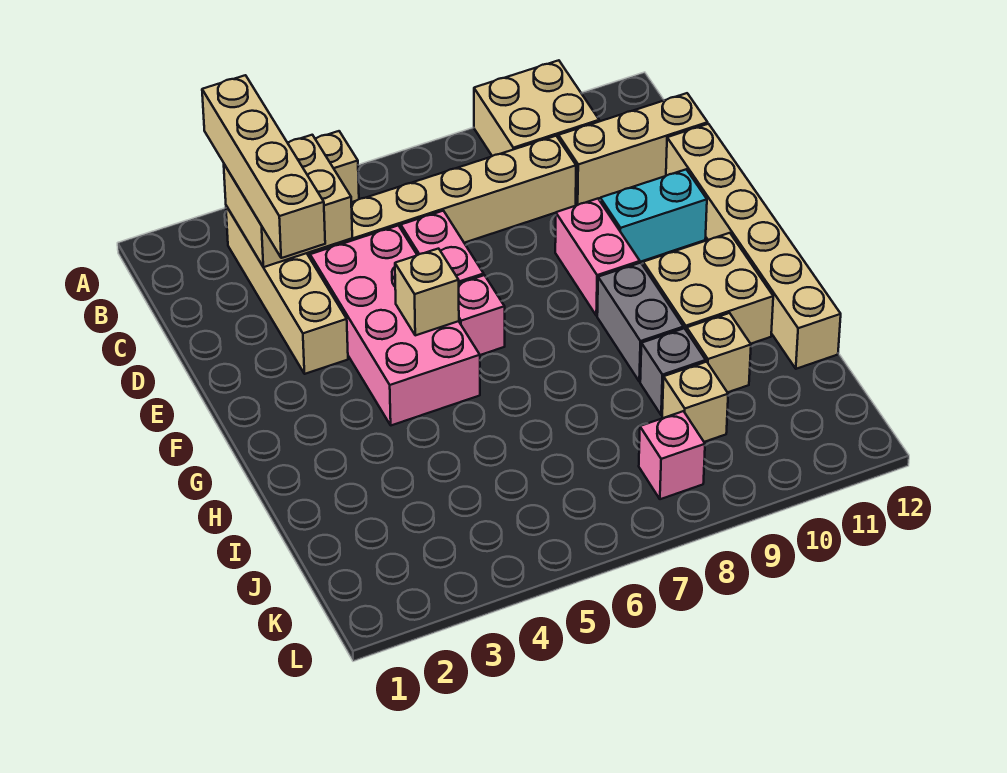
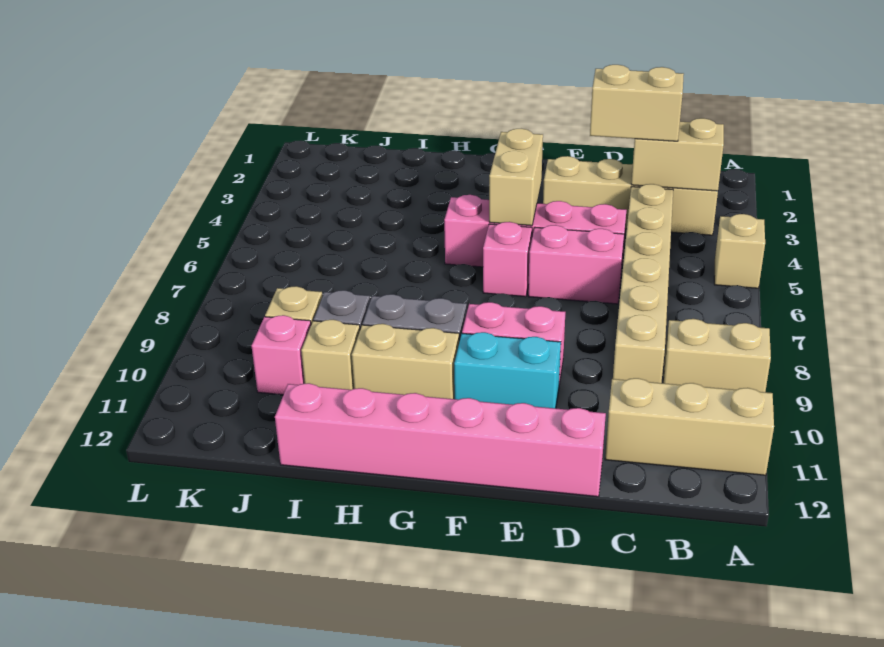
tan 1x4 brick [202,75,325,258] -> tan 1x2 brick [590,65,684,141]
tan 2x2 brick [474,60,599,156] -> tan 1x2 brick [663,319,771,392]
tan 2x2 brick [224,135,352,267] -> tan 1x2 brick [631,118,724,191]
tan 1x3 brick [558,93,708,205] -> tan 1x3 brick turned to [605,378,774,475]
pink 2x4 brick [310,225,480,425] -> pink 1x4 brick [444,195,626,271]
tan 1x6 brick [666,124,841,369] -> pink 1x6 brick [275,383,606,497]
cyan 1x2 brick [600,169,707,262] -> cyan 1x2 brick turned to [454,332,561,408]
tan 1x1 brick [395,249,459,335] -> tan 1x2 brick [489,129,543,226]
tan 2x2 brick [643,233,773,344] -> tan 1x2 brick [352,324,459,399]
pink 1x1 brick [639,411,705,499] -> pink 1x1 brick moved to [252,315,311,395]

